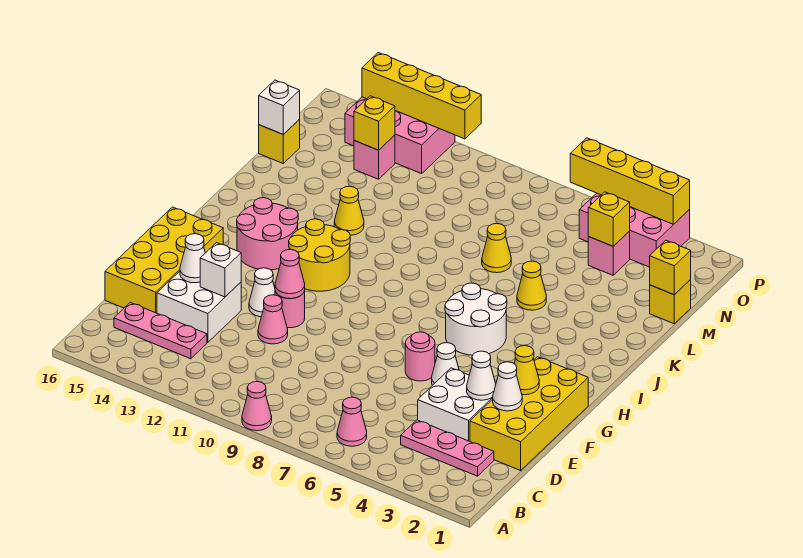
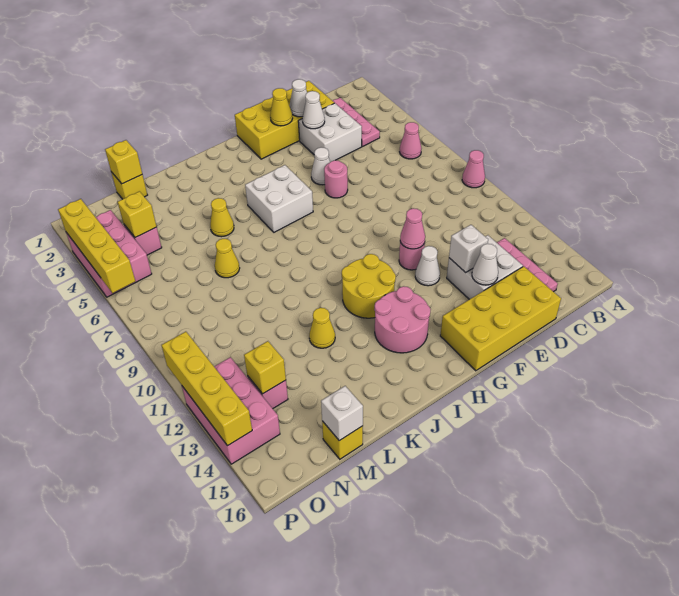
pink 1x1 cone [258,295,288,344] -> none
white 2x2 round brick [445,283,507,355] -> white 2x2 brick [245,165,313,232]

